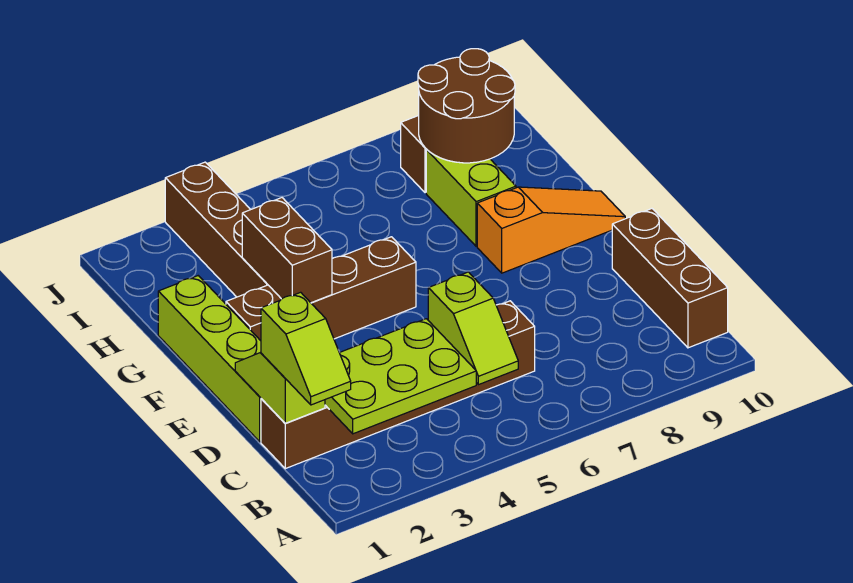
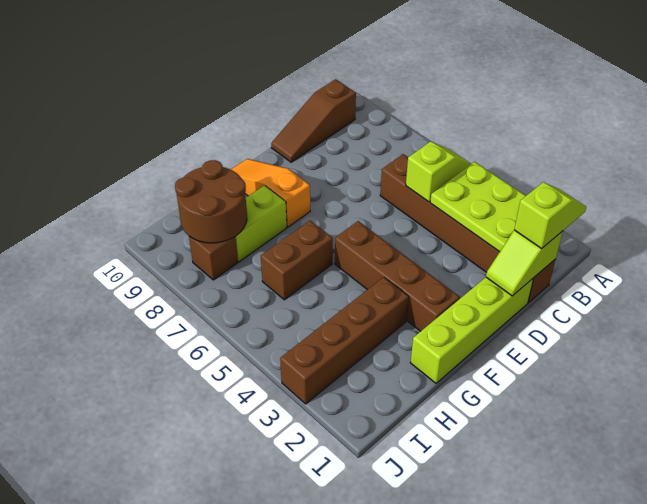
brown 1x3 brick [612,209,728,348] -> brown 1x3 slope [271,79,356,162]
brown 1x2 brick [242,198,332,303] -> brown 1x2 brick moved to [261,221,333,300]

